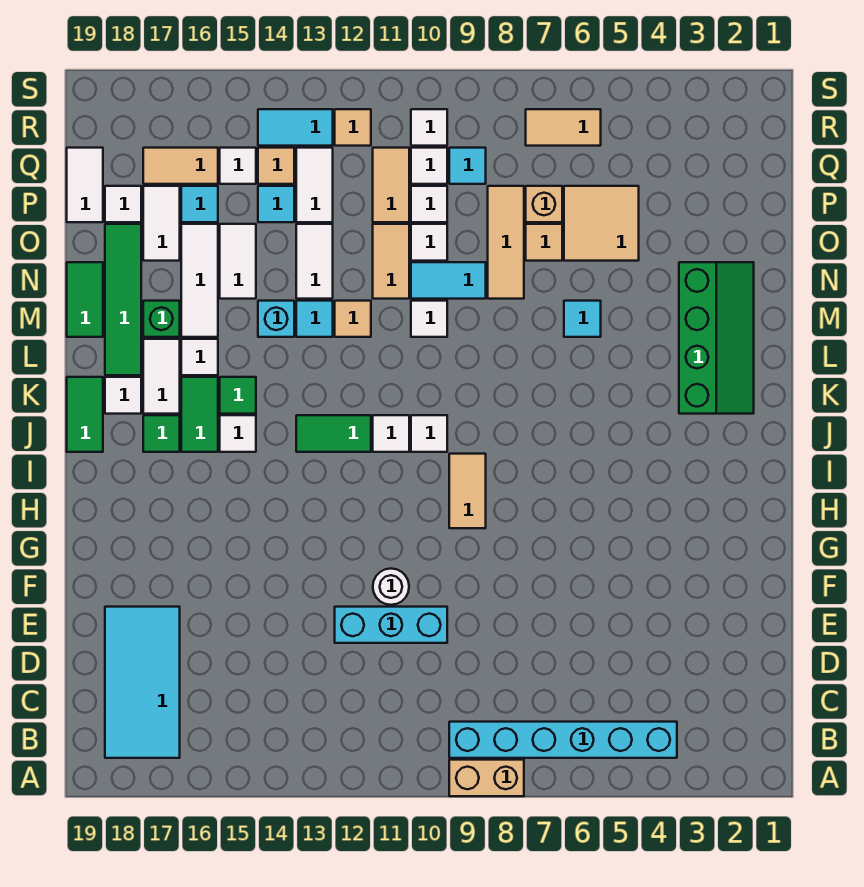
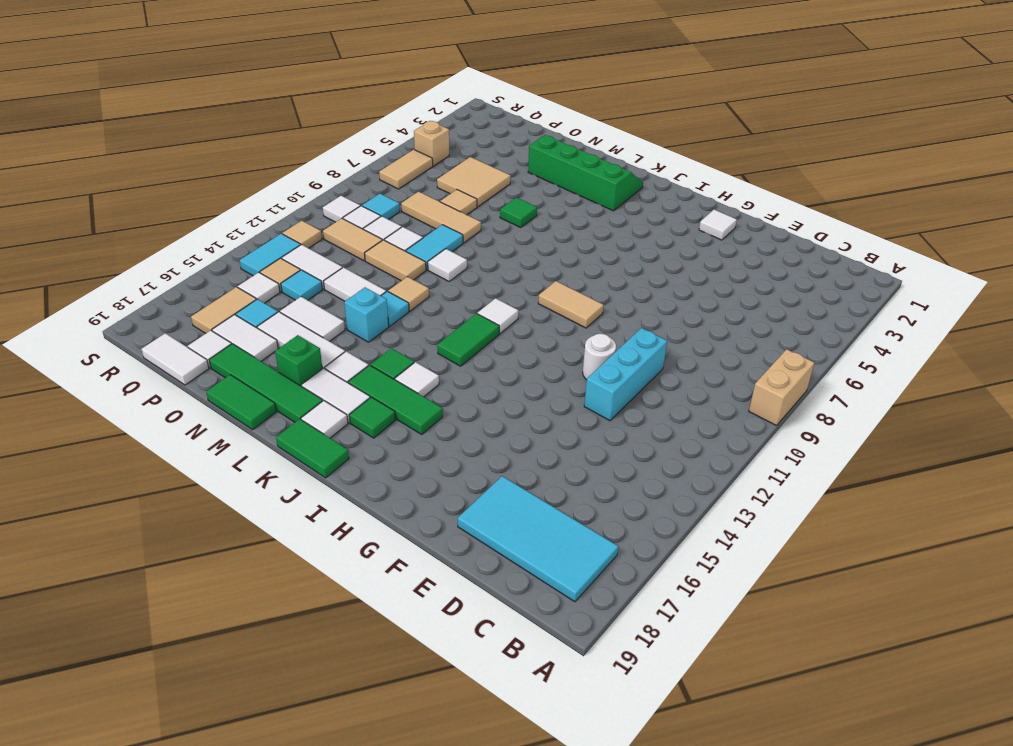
cyan 1x6 brick [449,722,677,758] -> none
white 1x1 tile [411,415,447,452] -> white 1x1 tile moved to [699,209,737,240]
green 1x2 tile [181,377,218,452] -> green 1x3 tile [348,365,443,434]
cyan 1x1 tile [564,301,601,337] -> green 1x1 tile [500,197,537,227]
tan 1x1 brick [526,186,562,222] -> tan 1x1 brick moved to [414,121,449,166]

